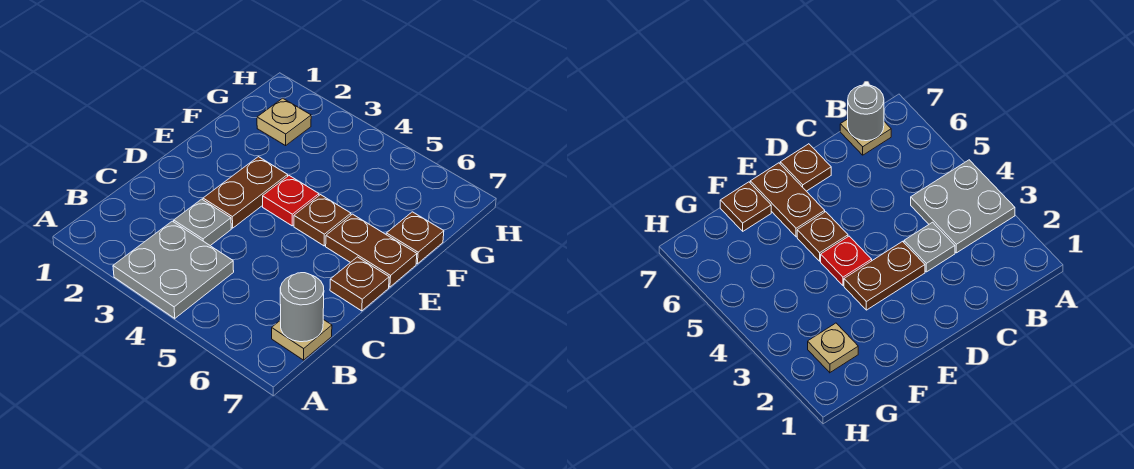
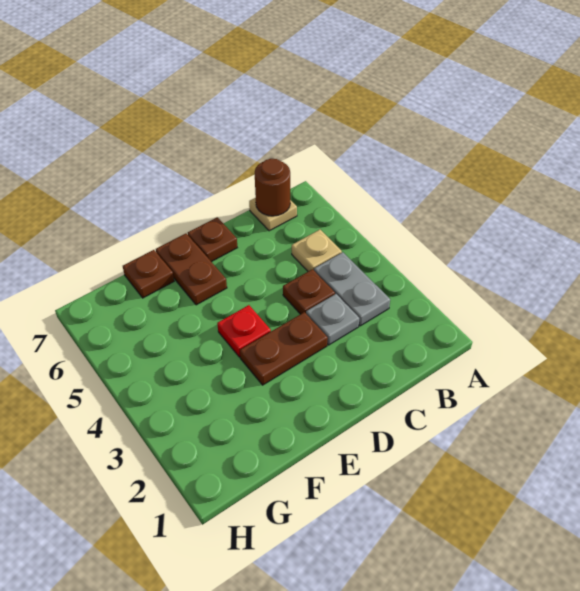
grey 2x2 plate [113,221,234,318] -> grey 1x2 plate [314,252,390,326]
grey 1x1 round brick [280,273,324,342] -> brown 1x1 round brick [255,159,290,216]
brown 1x1 plate [294,195,351,246] -> brown 1x1 plate moved to [283,269,335,314]
tan 1x1 plate [257,98,311,146] -> tan 1x1 plate moved to [292,230,342,271]

